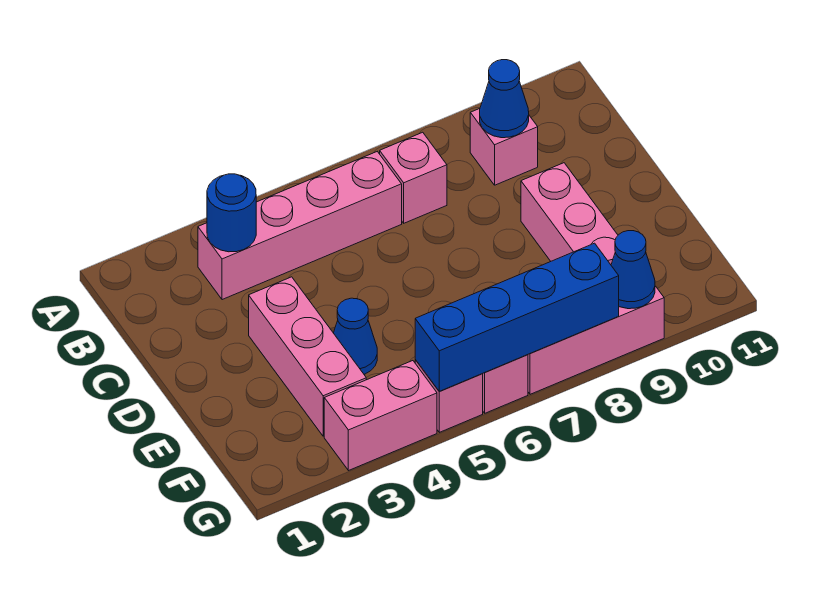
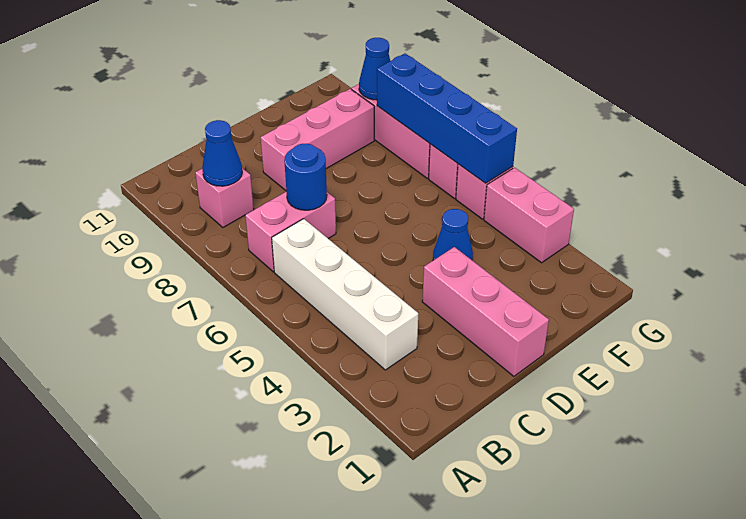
pink 1x4 brick [198,152,402,300] -> white 1x4 brick [272,219,418,370]
blue 1x1 round brick [207,174,256,252] -> blue 1x1 round brick moved to [284,144,327,210]
pink 1x1 brick [380,132,447,223] -> pink 1x2 brick [245,192,336,272]
pink 1x3 brick [249,277,366,436] -> pink 1x3 brick turned to [422,247,549,376]

